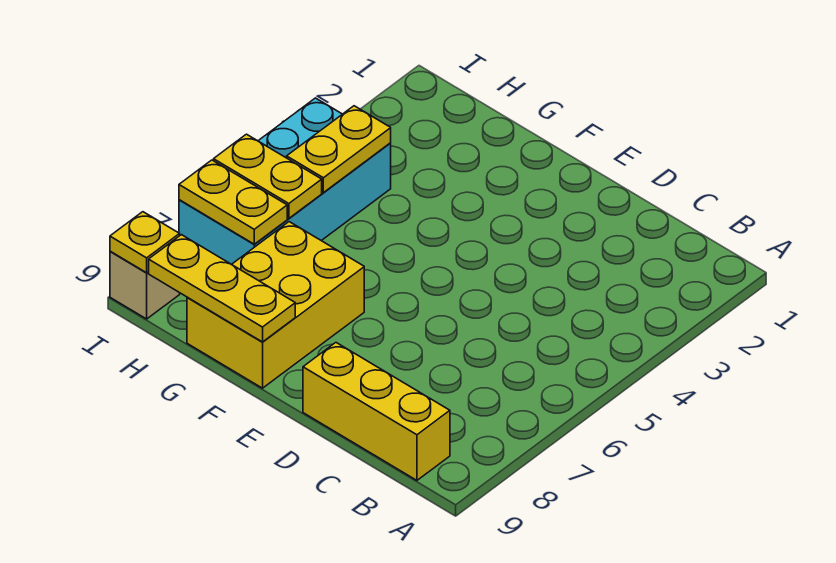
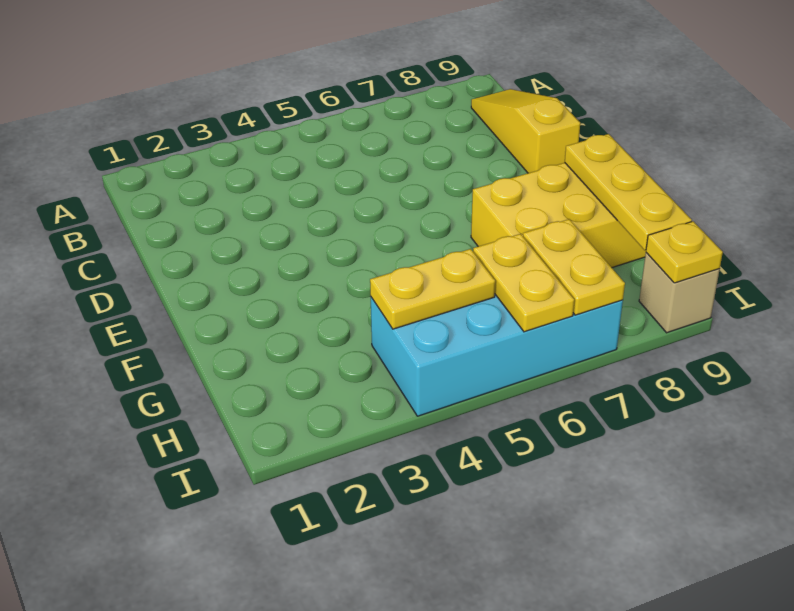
yellow 1x3 brick [303,343,450,480] -> yellow 1x3 slope [471,89,580,173]

